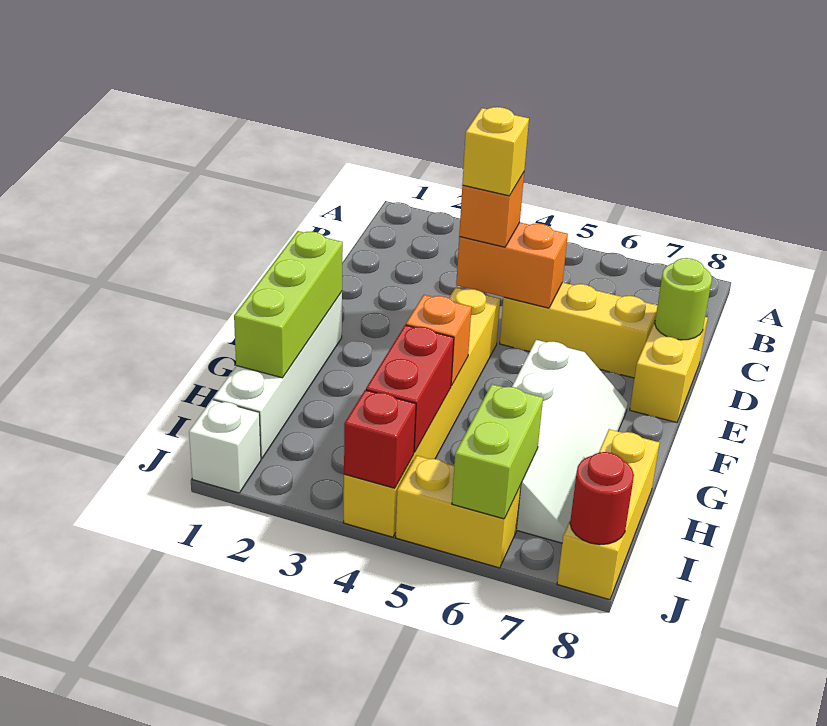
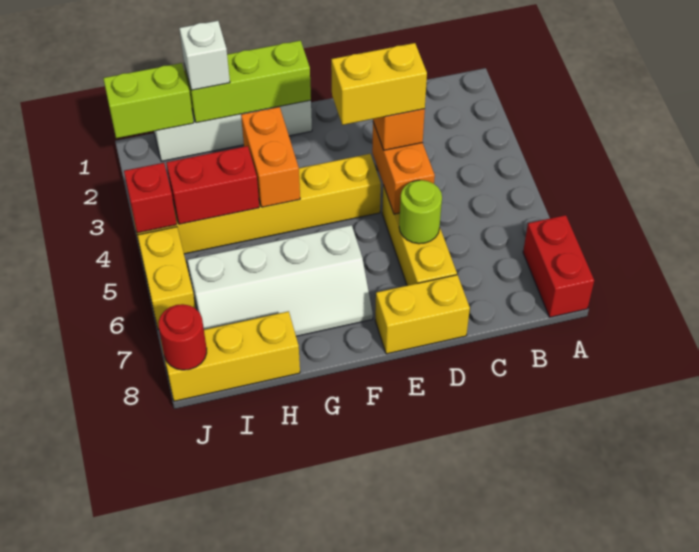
none -> red 1x2 brick [523,215,594,317]
yellow 1x1 brick [462,107,529,196] -> yellow 1x2 brick [331,43,427,125]
lime 1x1 round brick [655,258,712,340] -> lime 1x1 round brick moved to [399,180,442,244]
orange 1x1 brick [406,295,472,386] -> orange 1x2 brick [241,107,300,207]
lime 1x2 brick [452,384,543,519] -> lime 1x2 brick moved to [103,63,194,138]
white 1x1 brick [189,400,261,493] -> white 1x1 brick moved to [179,21,230,90]

